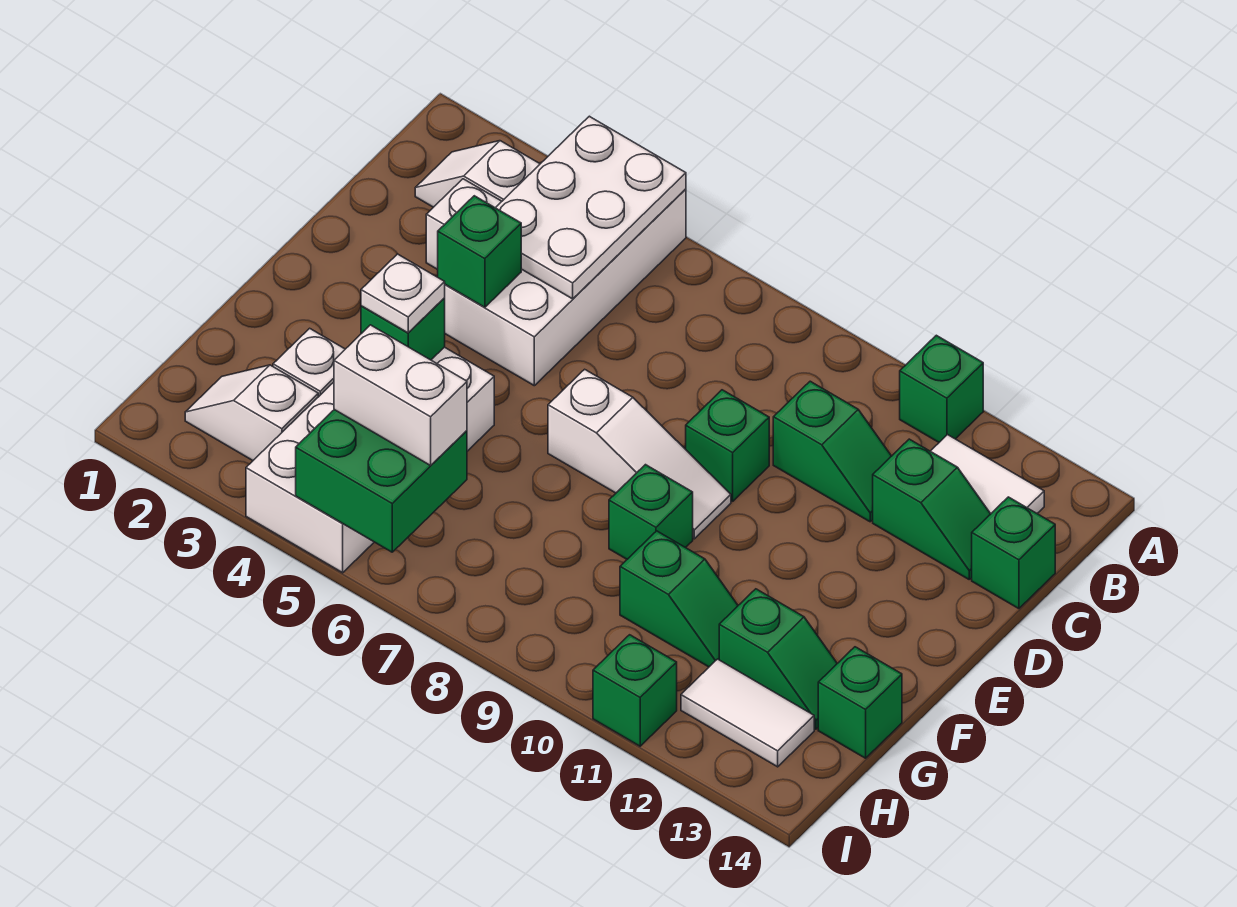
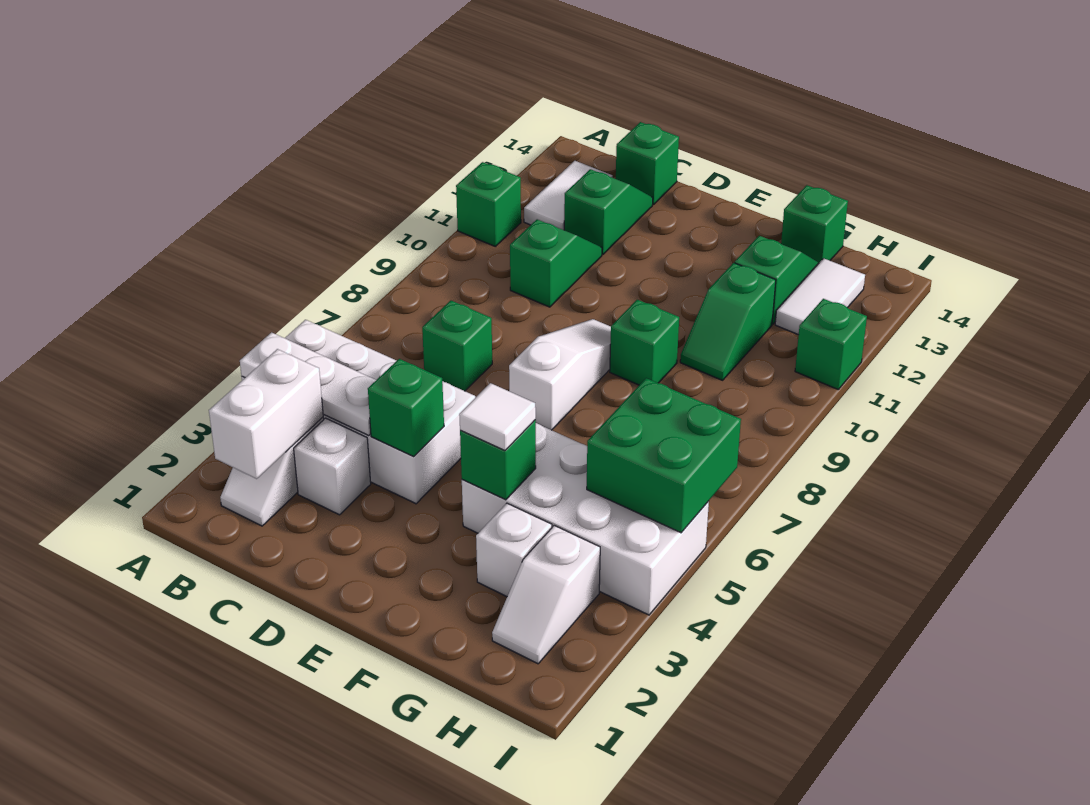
white 2x3 plate [496,116,686,299] -> white 1x3 plate [240,332,376,436]
green 1x1 brick [686,390,769,501] -> green 1x1 brick moved to [422,301,492,391]
white 1x1 plate [361,254,445,333] -> white 1x1 tile [459,383,536,450]
green 1x2 slope [620,531,738,667] -> green 1x2 slope turned to [680,263,776,380]
white 1x2 brick [334,325,467,465] -> white 1x2 brick moved to [209,349,323,479]

